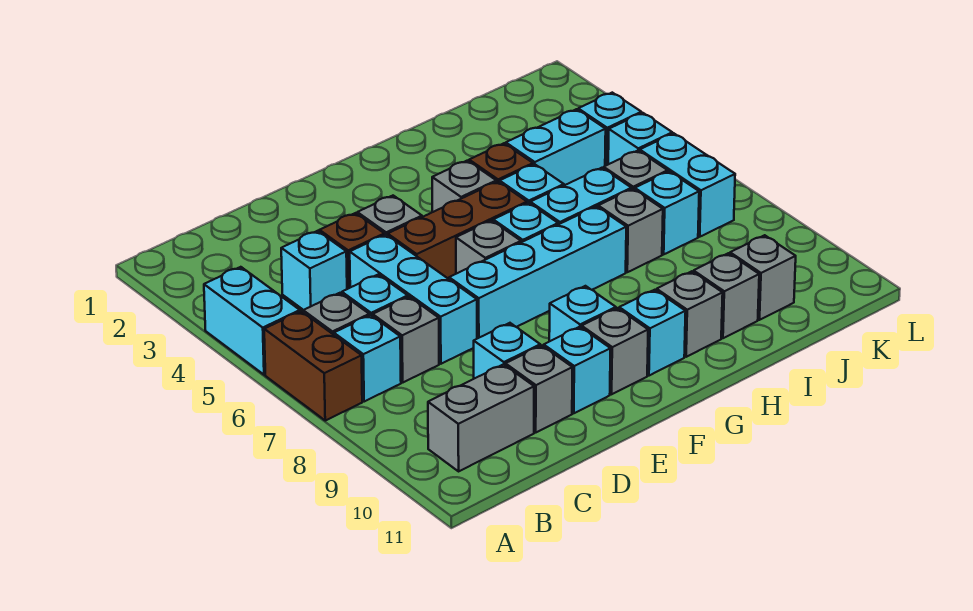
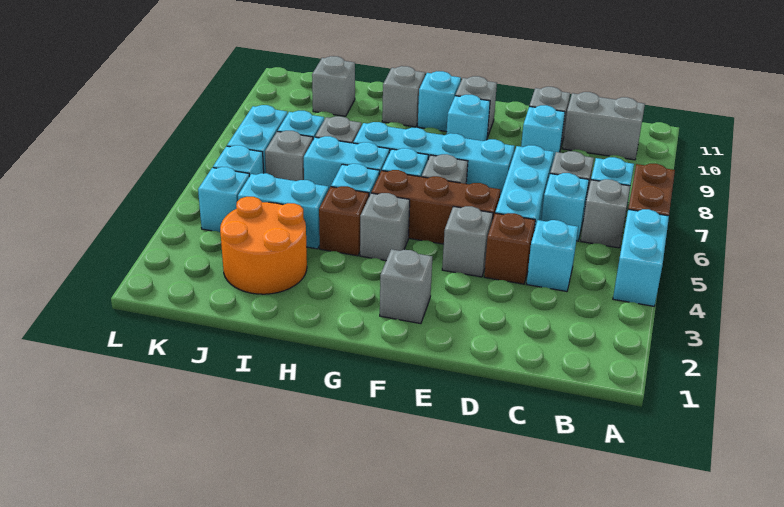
cyan 1x1 brick [544,327,611,413] -> none
none -> orange 2x2 round brick [220,197,307,294]
grey 1x1 brick [693,253,759,338] -> grey 1x1 brick moved to [380,249,432,324]

